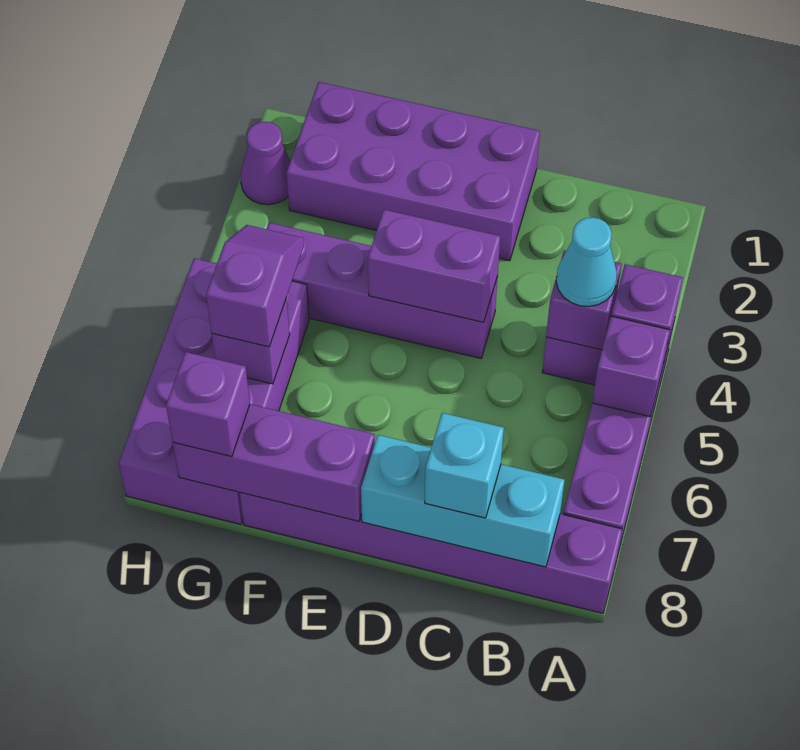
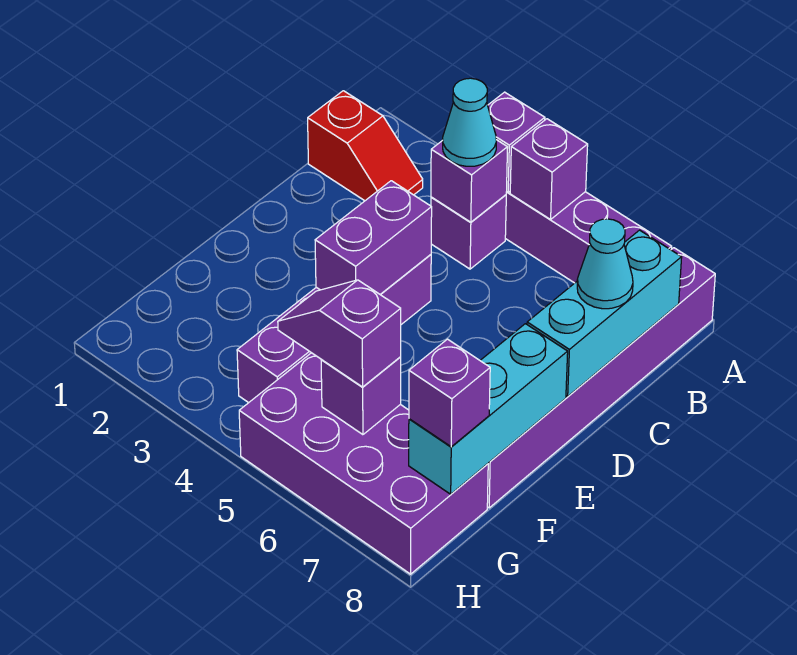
none -> red 1x2 slope [308,91,423,201]
cyan 1x1 brick [425,413,504,518] -> cyan 1x1 cone [577,219,633,309]
purple 2x4 brick [287,82,540,261] -> none
purple 1x3 brick [173,404,375,521] -> cyan 1x3 brick [409,324,568,494]
purple 1x1 cone [241,122,290,205] -> none

